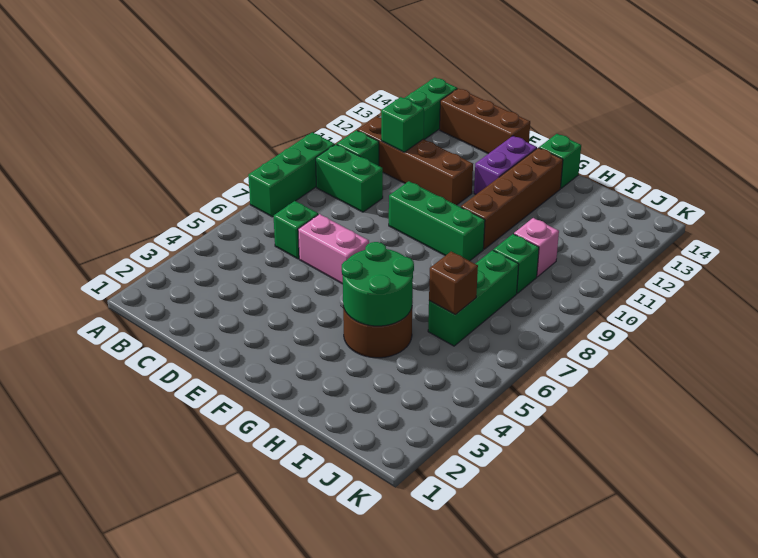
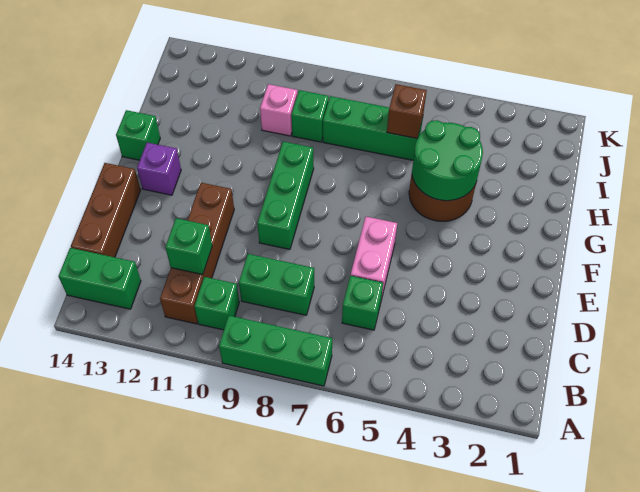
green 1x2 brick [316,144,383,212] -> green 1x2 brick turned to [239,254,314,315]
purple 1x2 brick [474,136,537,194] -> purple 1x1 brick [137,143,181,195]
brown 1x4 brick [461,148,563,249] -> none

